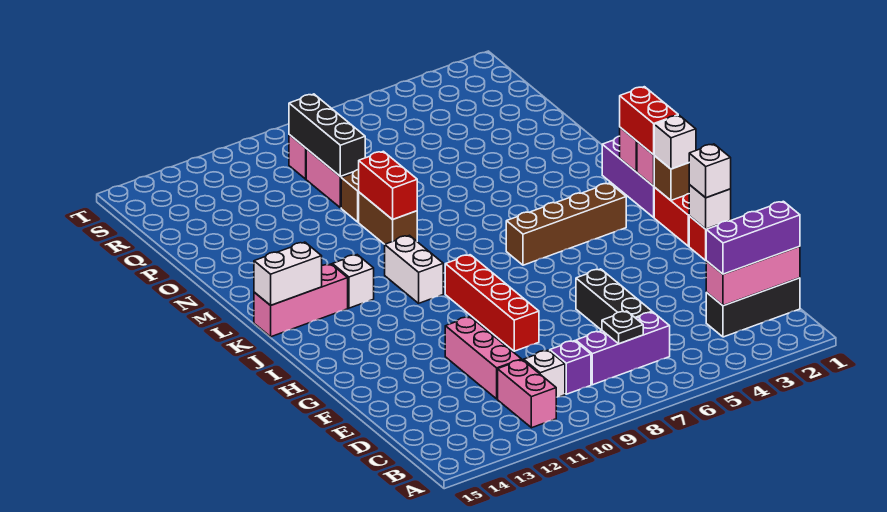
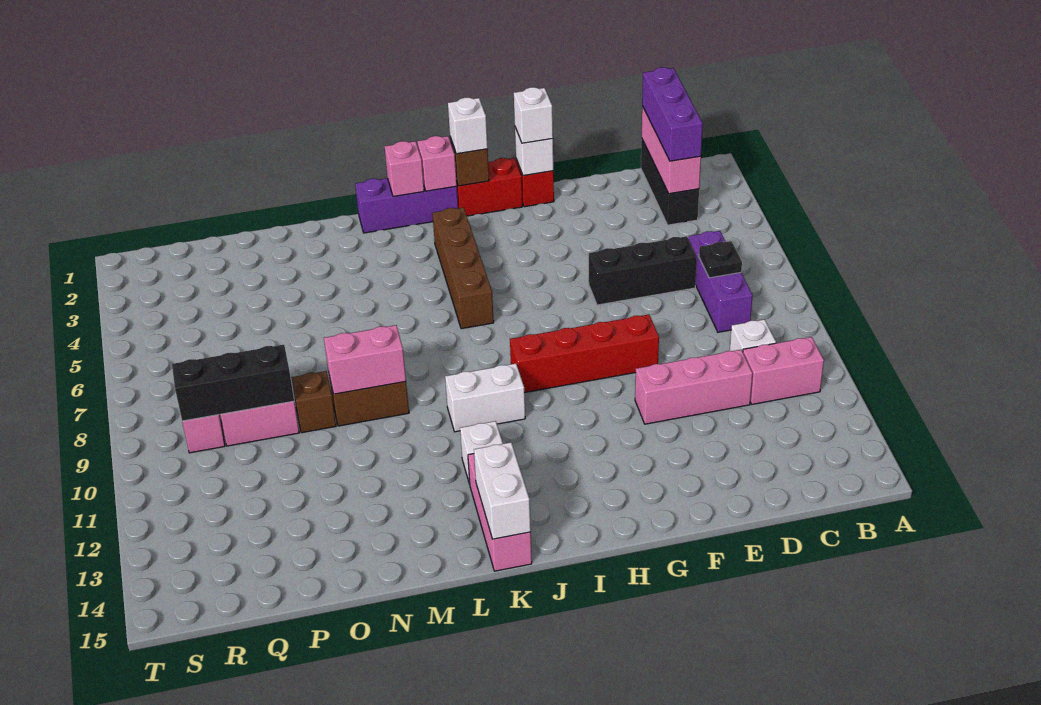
purple 1x1 brick [550,341,591,394] -> none
red 1x2 brick [620,87,678,155] -> none
red 1x2 brick [359,151,417,220] -> pink 1x2 brick [324,325,406,394]

